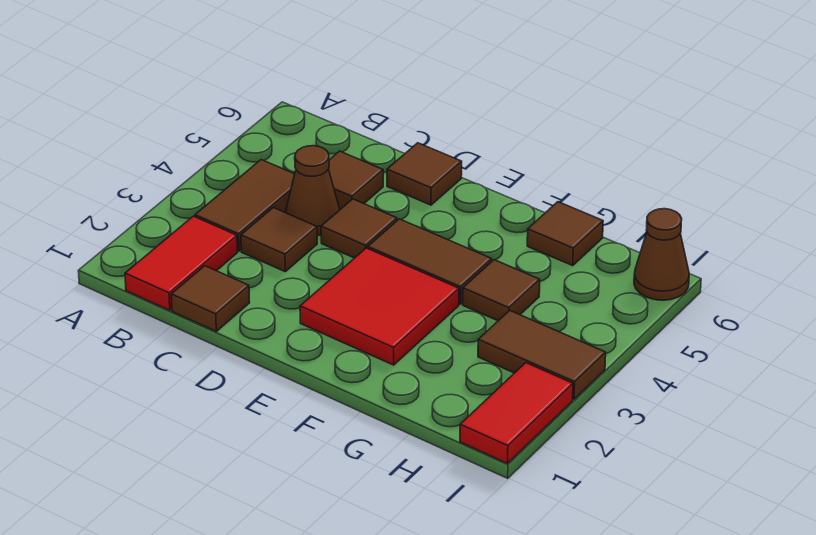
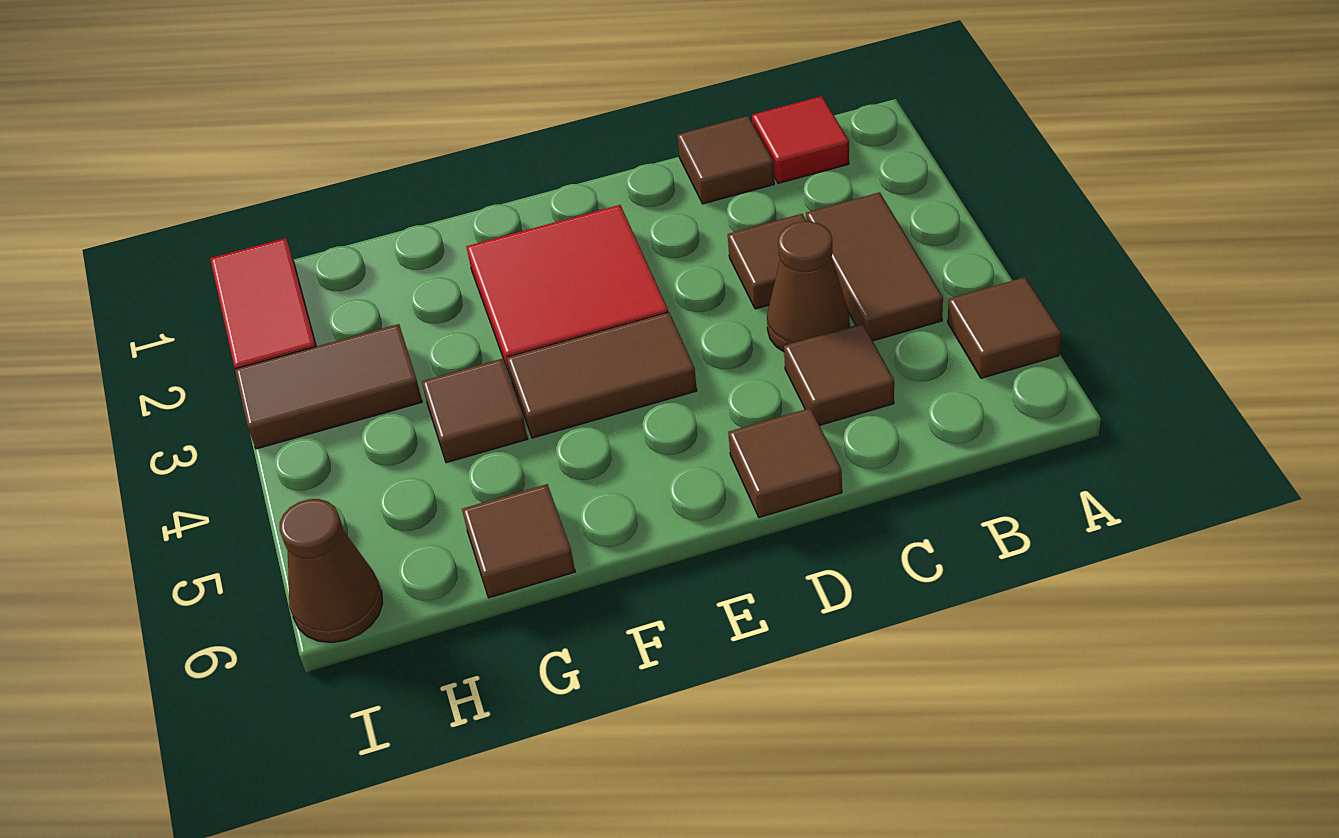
red 1x2 tile [125,216,237,310] -> red 1x1 tile [752,96,849,183]
brown 1x1 tile [321,199,397,258] -> brown 1x1 tile moved to [948,277,1061,378]

